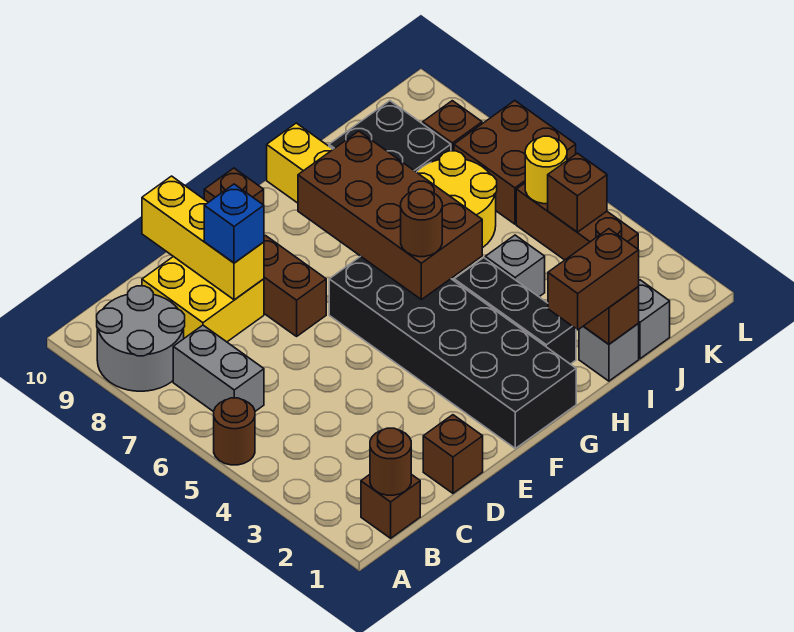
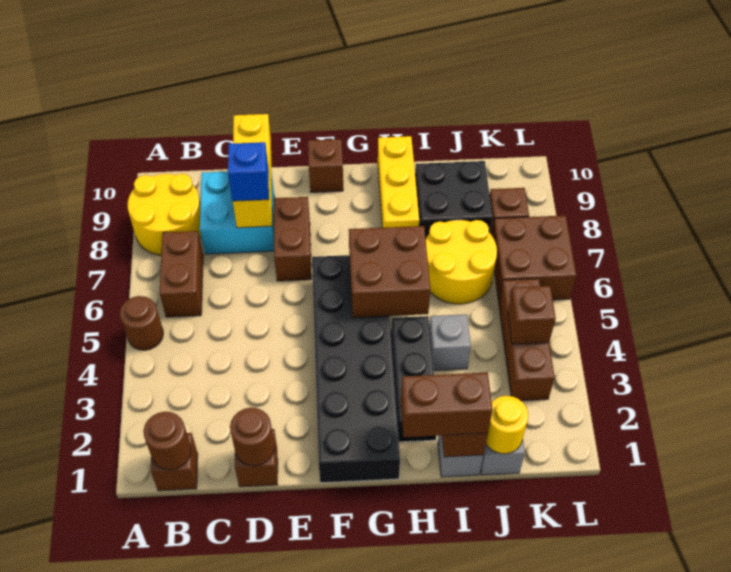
grey 2x2 round brick [97,286,185,391] -> yellow 2x2 round brick [128,174,201,255]
grey 1x2 brick [173,325,264,412] -> brown 1x2 brick [159,231,203,317]
yellow 2x2 brick [142,257,264,342] -> cyan 2x2 brick [200,171,274,254]
brown 2x4 brick [298,131,482,300] -> brown 2x2 brick [349,226,430,318]
brown 1x1 round brick [401,189,442,257] -> brown 1x1 round brick moved to [230,408,274,466]
yellow 1x1 round brick [525,136,567,204] -> yellow 1x1 round brick moved to [486,396,528,454]

